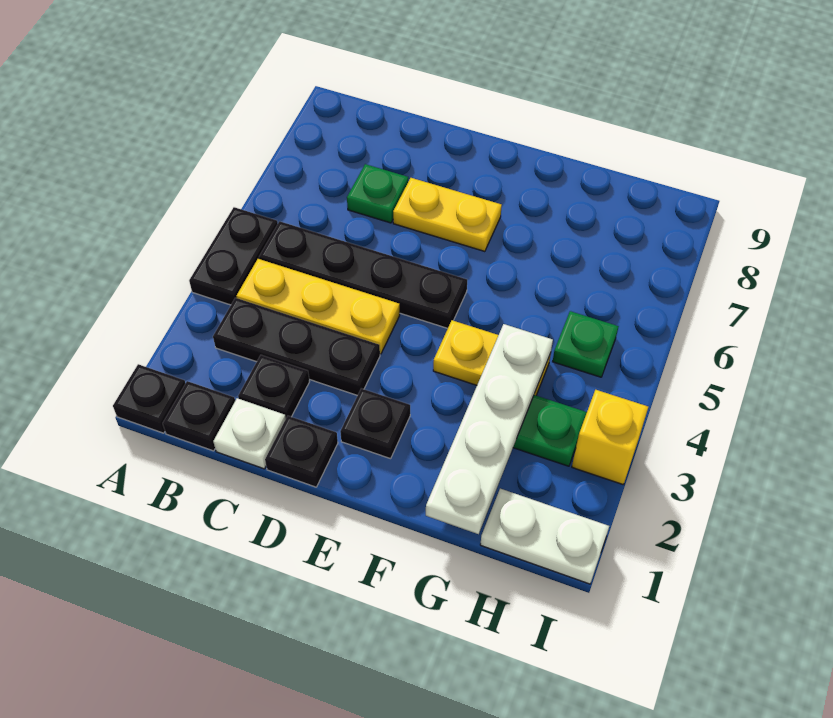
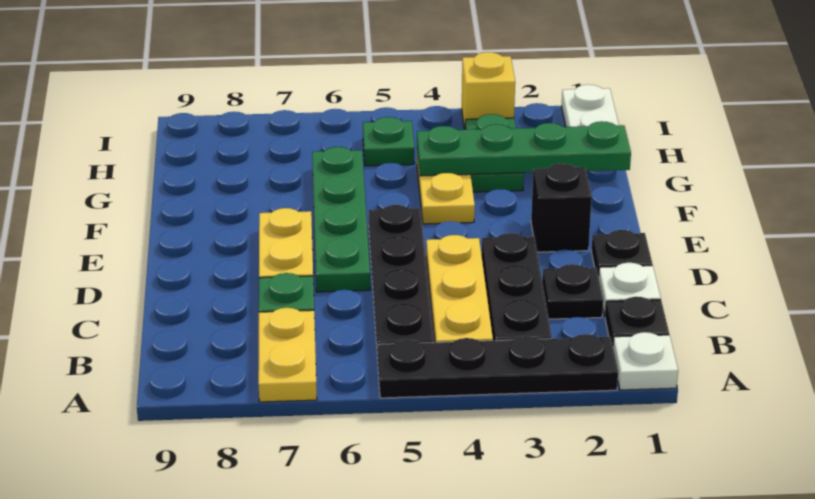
black 1x1 plate [113,364,186,433] -> white 1x1 plate [613,332,678,390]
black 1x2 plate [189,207,278,305] -> black 1x4 plate [378,334,618,398]
none -> yellow 1x2 plate [258,308,317,402]
none -> green 1x4 plate [312,147,370,292]
black 1x1 plate [340,388,410,459] -> black 1x1 brick [531,163,592,252]
white 1x4 plate [426,324,553,534] -> green 1x4 plate [417,121,631,176]

